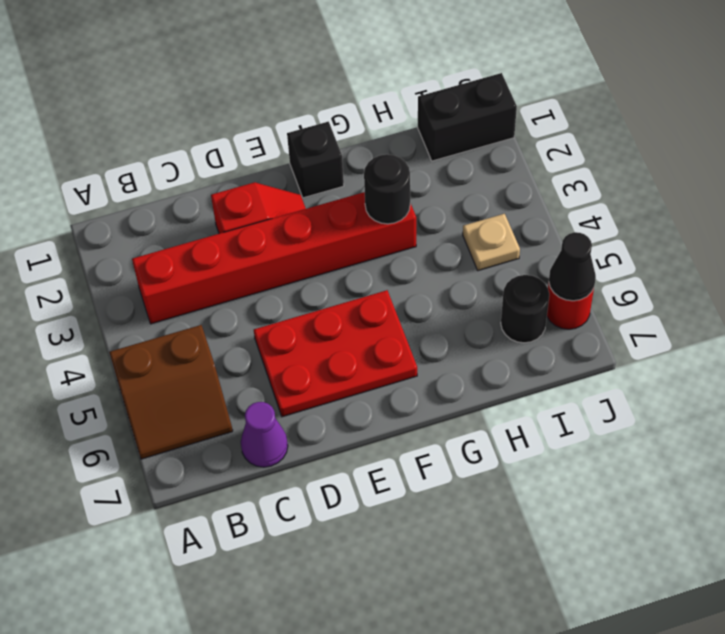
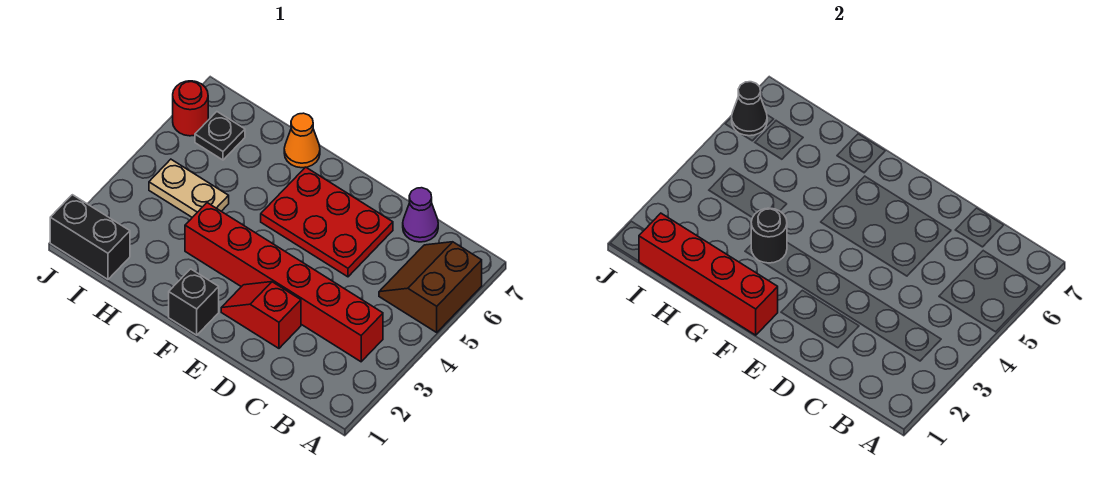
brown 2x2 slope [109,325,233,459] -> brown 2x2 slope turned to [379,242,482,332]
none -> red 1x4 brick [639,213,778,335]
none -> orange 1x1 cone [284,113,320,168]
tan 1x1 plate [463,214,520,271] -> tan 1x2 plate [149,159,229,217]
black 1x1 round brick [501,275,549,343] -> black 1x1 plate [195,112,245,160]

